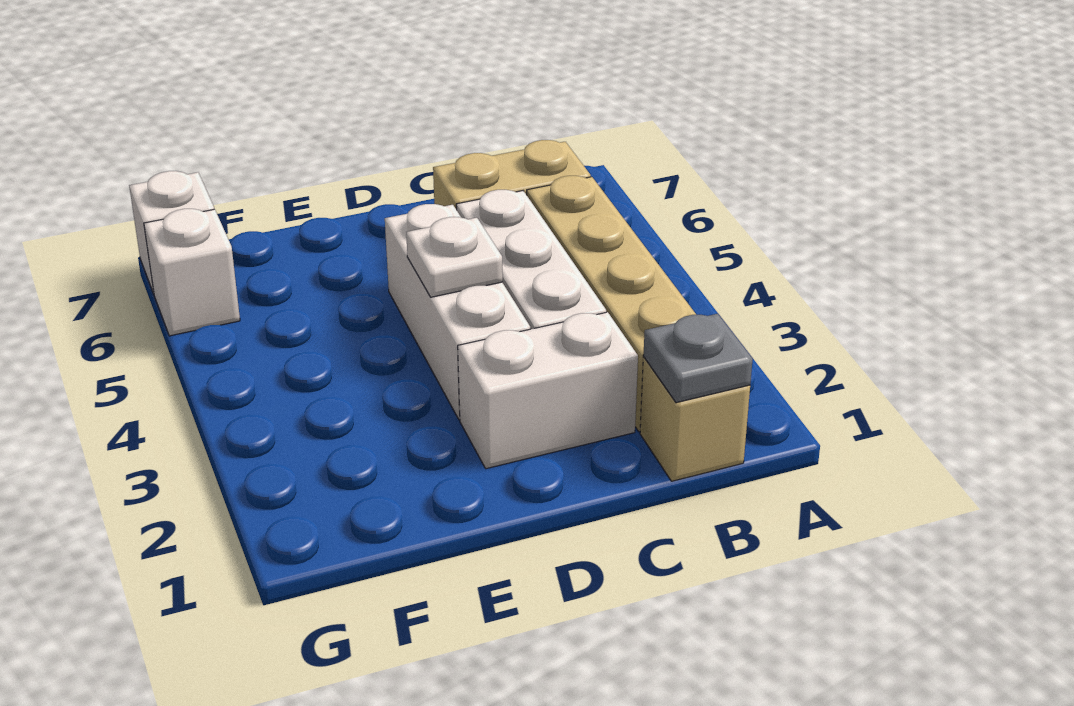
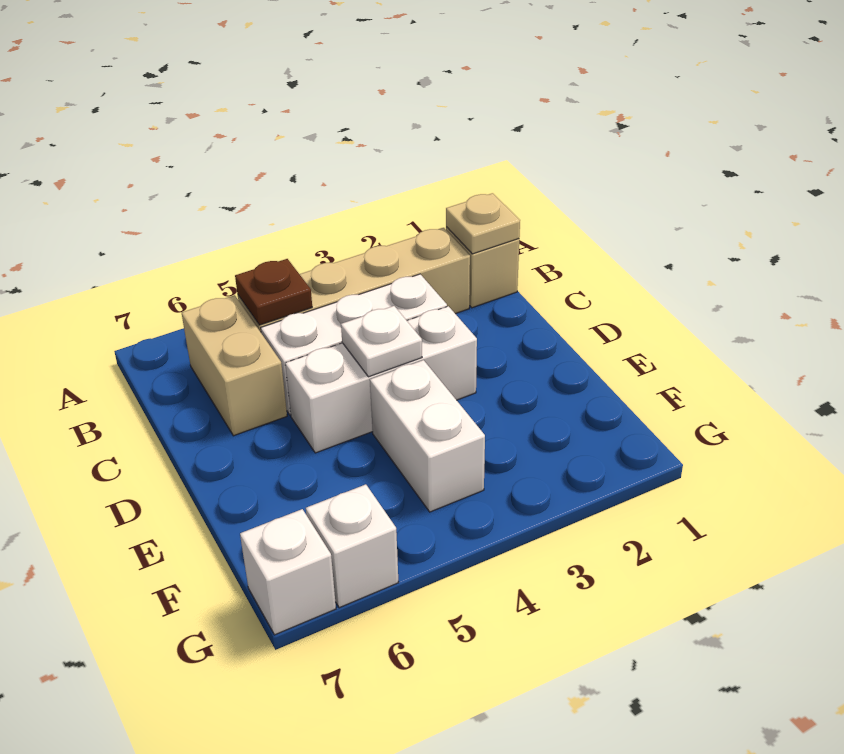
grey 1x1 plate [643,314,753,403] -> tan 1x1 plate [446,193,520,254]
none -> brown 1x1 plate [235,259,312,325]
white 1x2 brick [458,312,638,469] -> white 1x2 brick moved to [370,360,485,512]

